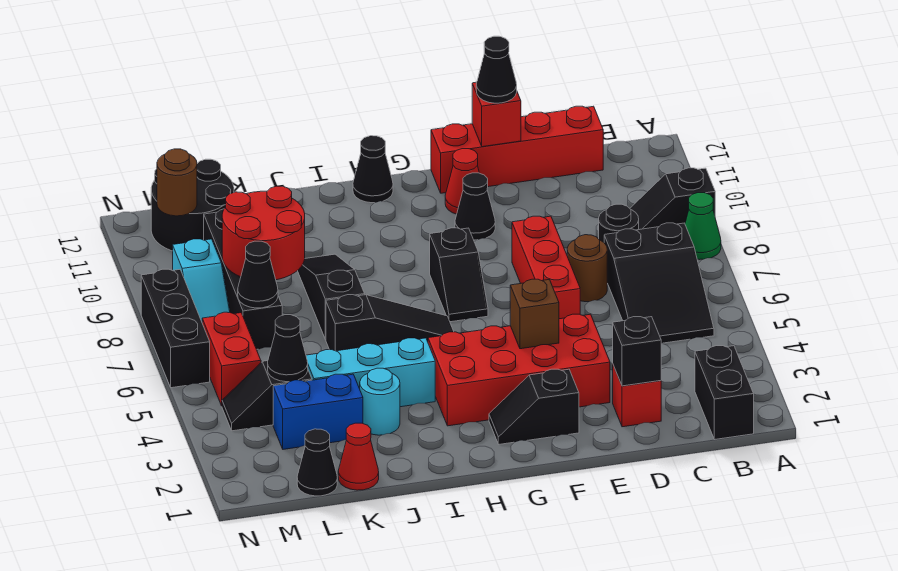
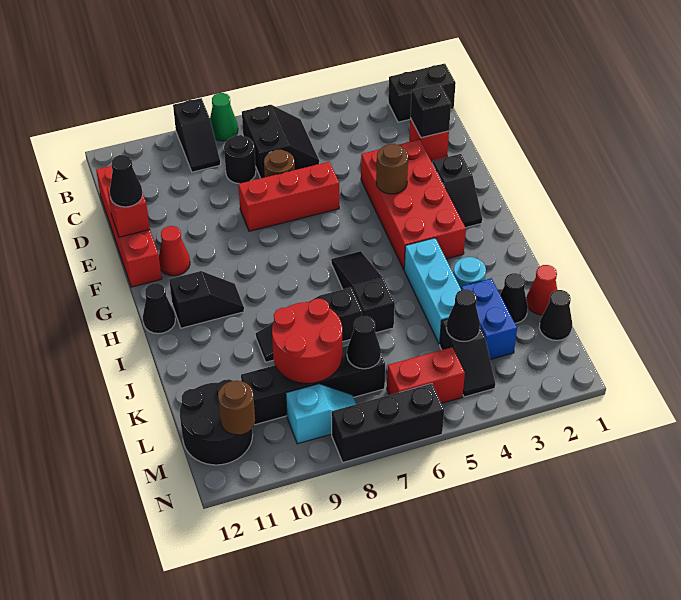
black 2x3 slope [604,223,714,343] -> black 2x2 slope [242,105,319,178]
brown 1x1 brick [510,279,559,349] -> brown 1x1 round brick [376,144,408,194]
black 1x1 cone [455,173,495,240] -> black 1x1 cone moved to [500,273,528,323]
black 1x2 slope [430,228,488,322] -> black 1x2 slope moved to [169,271,244,328]

